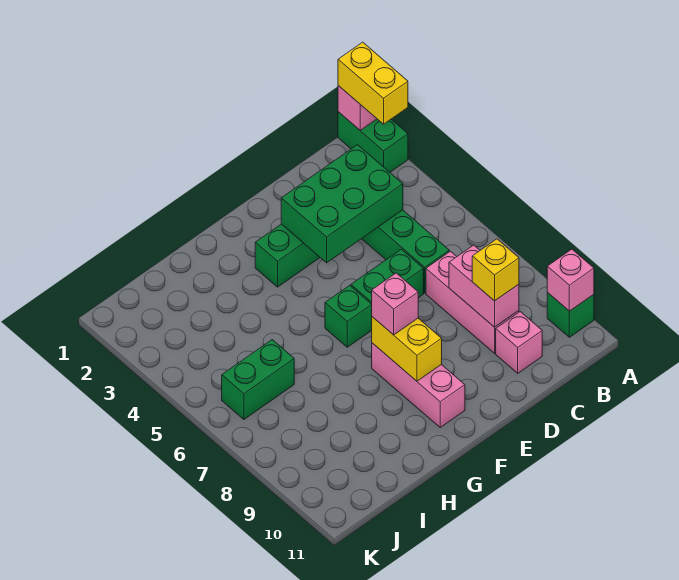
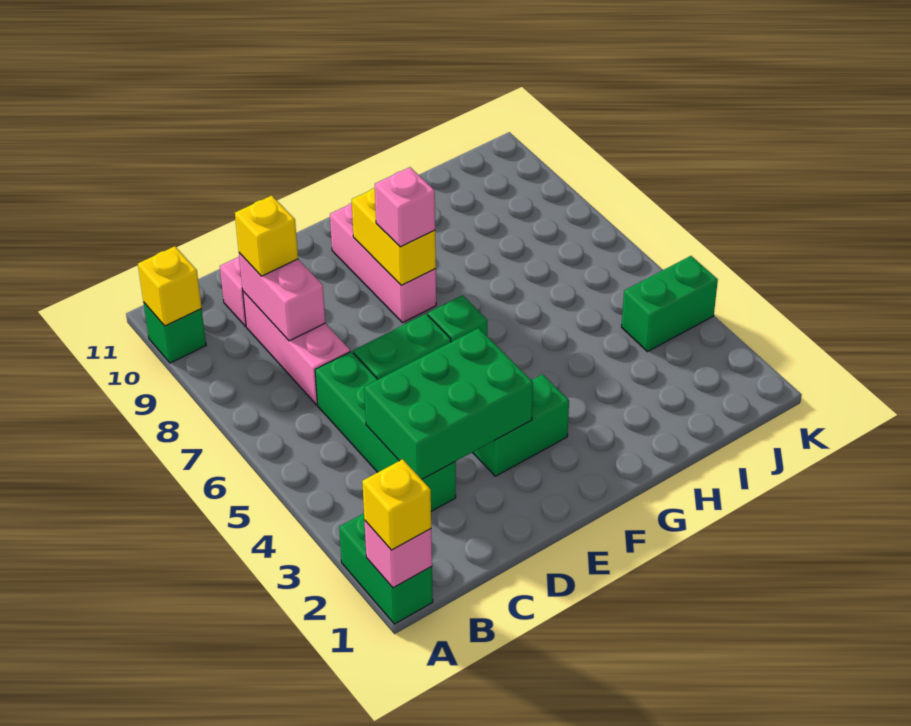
yellow 1x2 brick [338,42,408,124] -> yellow 1x1 brick [362,459,431,550]
pink 1x1 brick [547,249,594,311] -> yellow 1x1 brick [138,246,202,326]
green 1x2 brick [222,340,294,419] -> green 1x2 brick moved to [622,256,718,351]

